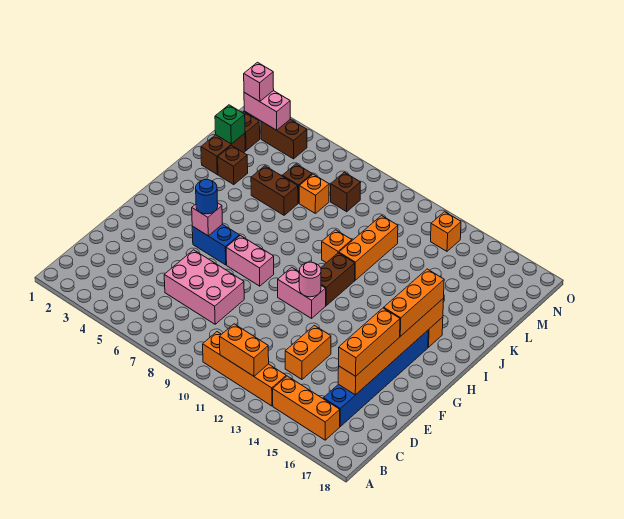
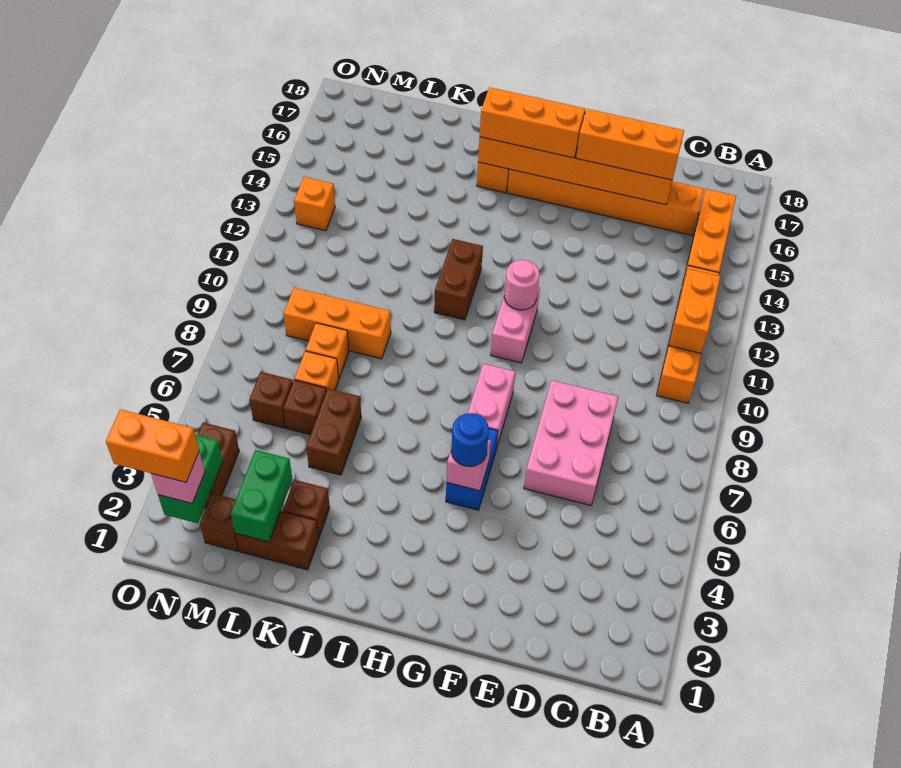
blue 1x6 brick [323,331,428,426] -> orange 1x6 brick [507,169,704,235]
orange 1x2 brick [285,326,331,379] -> orange 1x2 brick moved to [106,409,199,482]
brown 1x2 brick [321,253,355,306] -> brown 1x2 brick turned to [434,239,483,320]
orange 1x1 brick [322,230,352,263] -> orange 1x1 brick moved to [306,323,349,378]
orange 1x3 brick [339,216,398,280] -> orange 1x3 brick moved to [284,288,391,359]
green 1x1 brick [215,105,245,144] -> green 1x2 brick [231,450,292,542]
brown 1x1 brick [331,172,361,212] -> brown 1x1 brick moved to [249,372,293,428]
pink 1x2 brick [244,91,290,130] -> green 1x2 brick [158,435,223,523]

